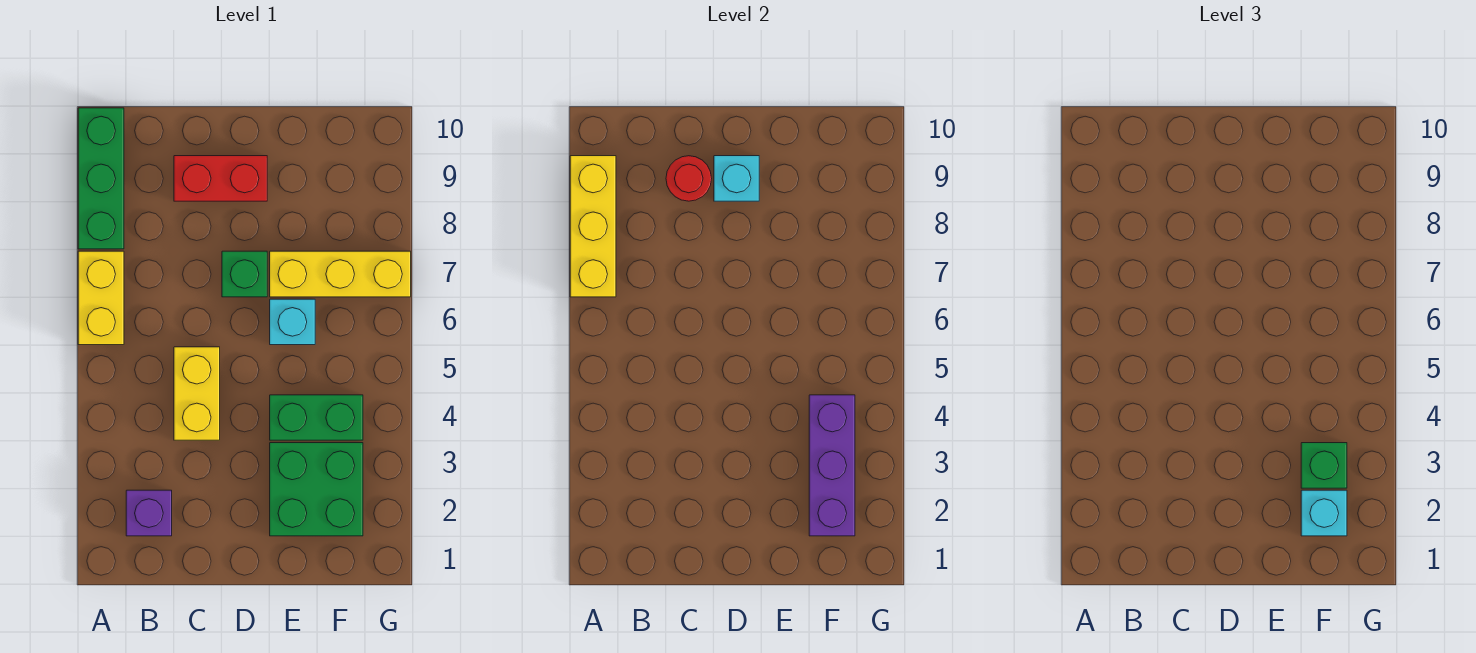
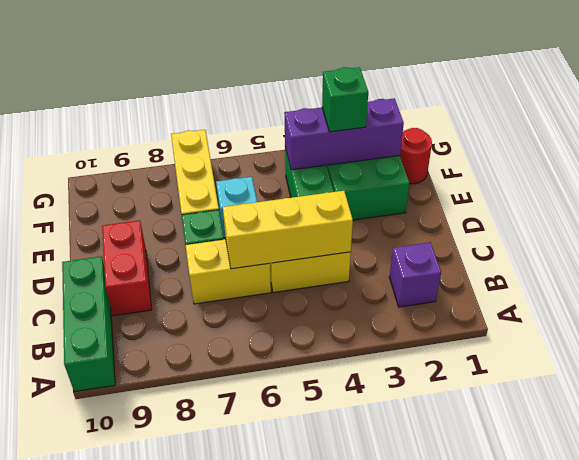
yellow 1x2 brick [78,251,124,345] -> yellow 1x2 brick moved to [186,239,271,304]
yellow 1x3 brick [570,156,616,297] -> yellow 1x3 brick moved to [223,191,353,269]
green 1x3 brick [78,108,124,249] -> green 1x3 brick turned to [62,256,115,392]
red 1x1 round brick [666,156,712,201] -> red 1x1 round brick moved to [400,128,432,184]
cyan 1x1 brick [714,156,759,201] -> none
cyan 1x1 brick [1301,490,1347,536] -> none

